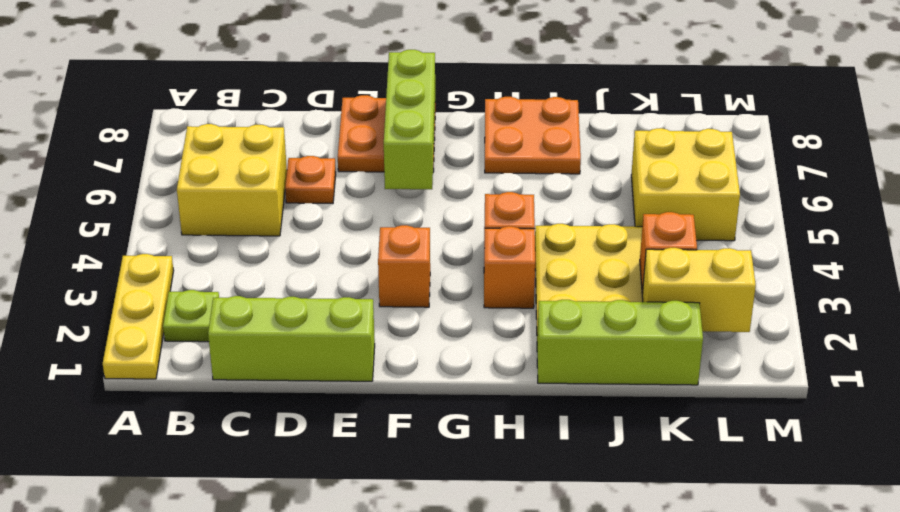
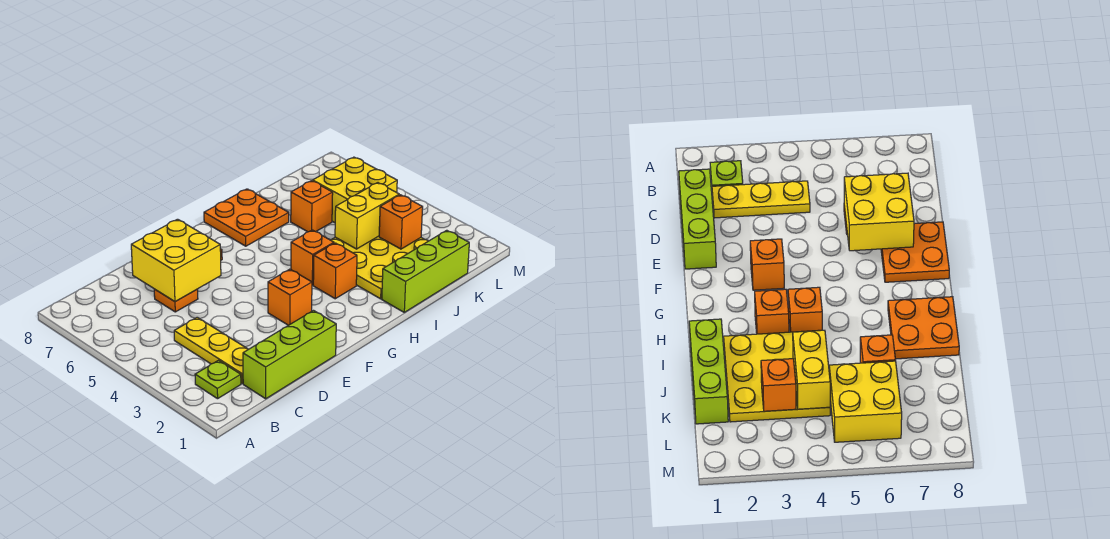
yellow 1x3 plate [103,254,174,379] -> yellow 1x3 plate moved to [174,317,248,384]
yellow 2x2 brick [177,124,287,236] -> yellow 2x2 brick moved to [131,219,221,302]
lime 1x3 brick [384,50,435,189] -> none
none -> orange 1x1 brick [291,181,333,232]
yellow 1x2 brick [642,248,756,332] -> yellow 1x2 brick moved to [335,183,399,249]

